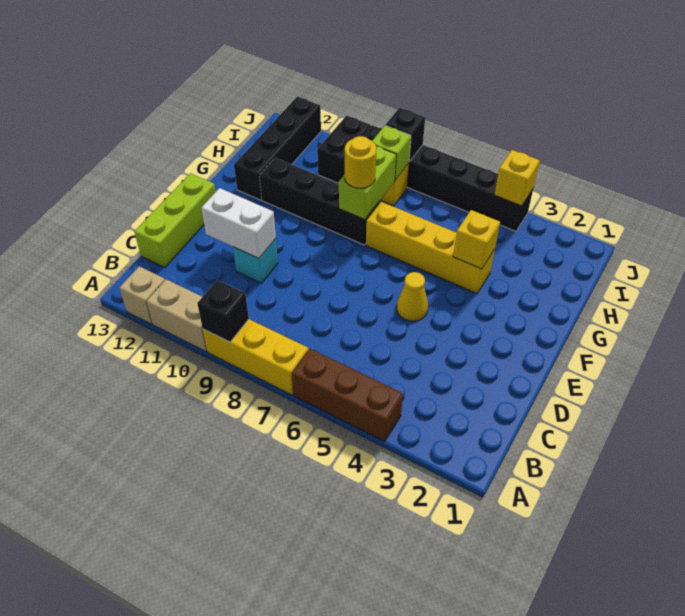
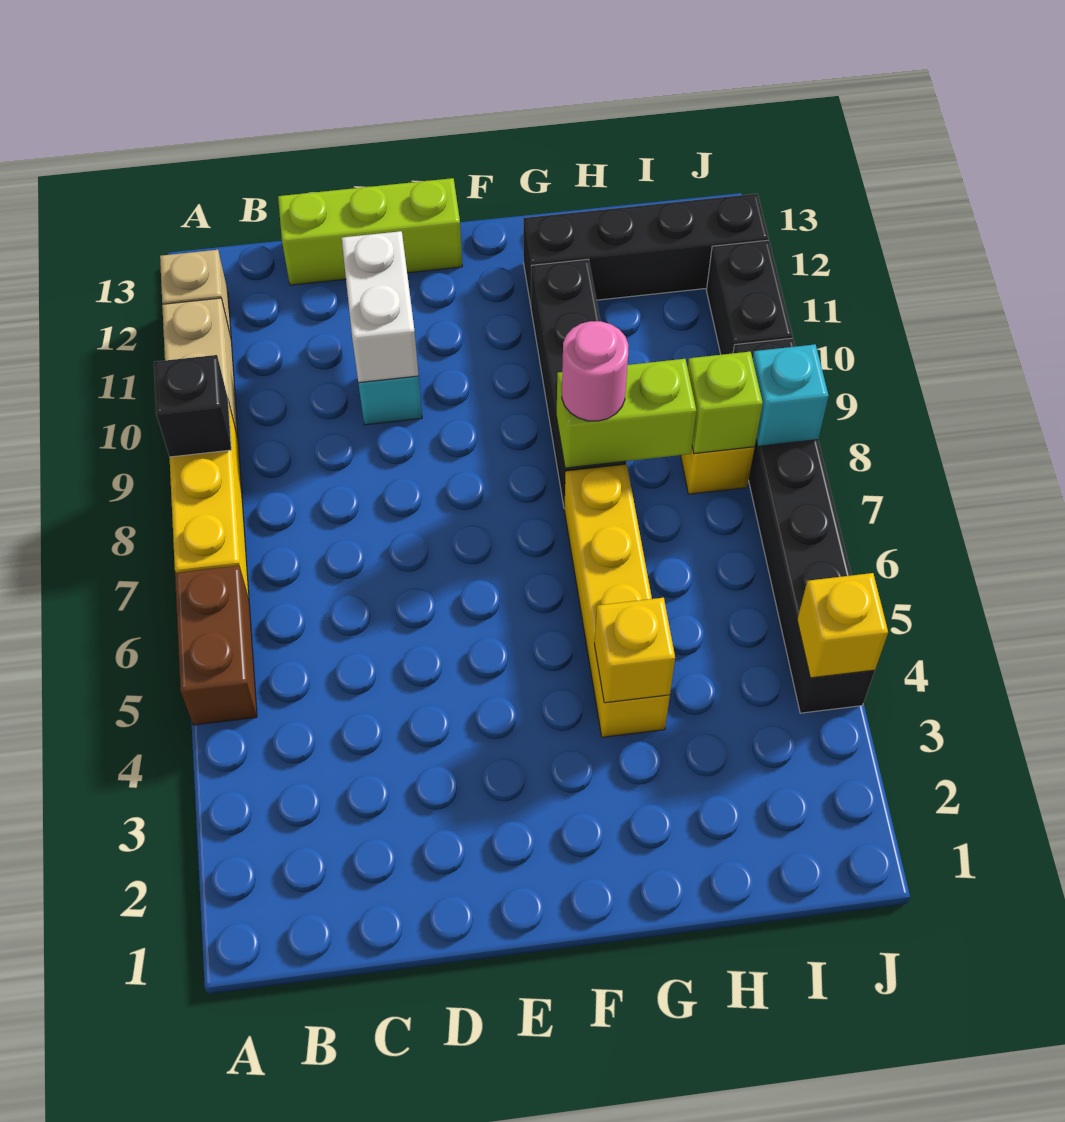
brown 1x3 brick [292,349,403,442] -> brown 1x2 brick [175,566,257,725]
yellow 1x1 cone [397,272,428,321] -> none
yellow 1x1 round brick [345,136,377,188] -> pink 1x1 round brick [562,321,628,421]
black 1x2 brick [317,116,371,183] -> black 1x2 brick turned to [707,240,792,355]
black 1x1 brick [386,108,425,162] -> cyan 1x1 brick [753,344,829,446]

